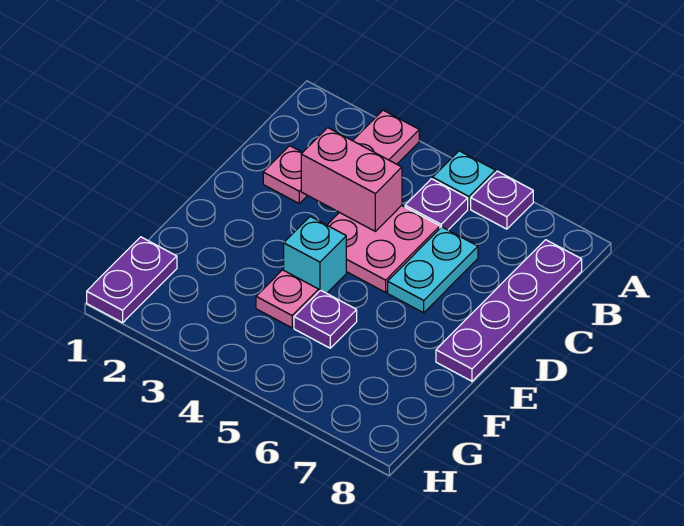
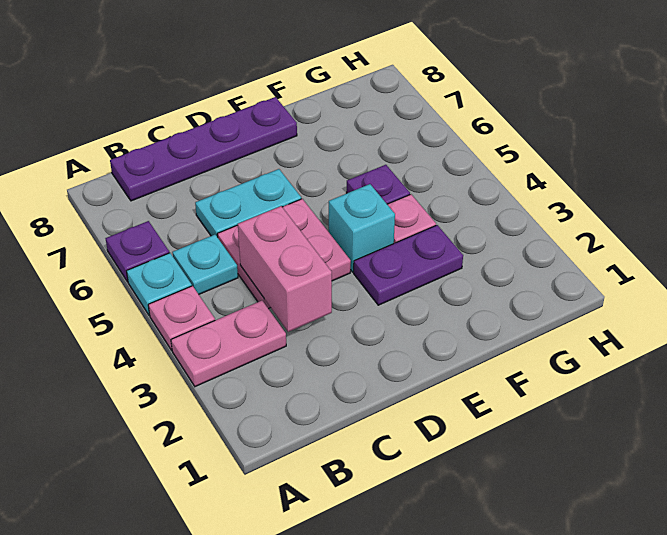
purple 1x1 plate [405,179,468,230] -> cyan 1x1 plate [172,235,238,294]
pink 1x1 plate [263,146,307,203] -> pink 1x1 plate moved to [148,286,215,350]
purple 1x2 plate [87,237,177,323] -> purple 1x2 plate moved to [354,225,463,305]

